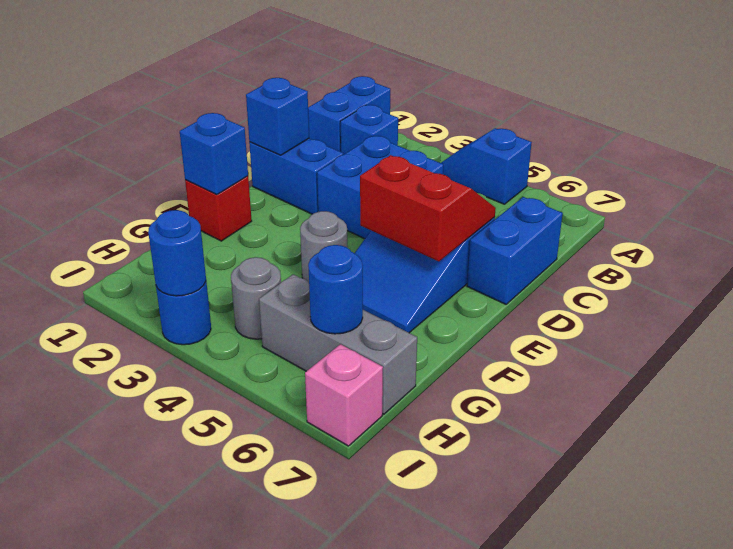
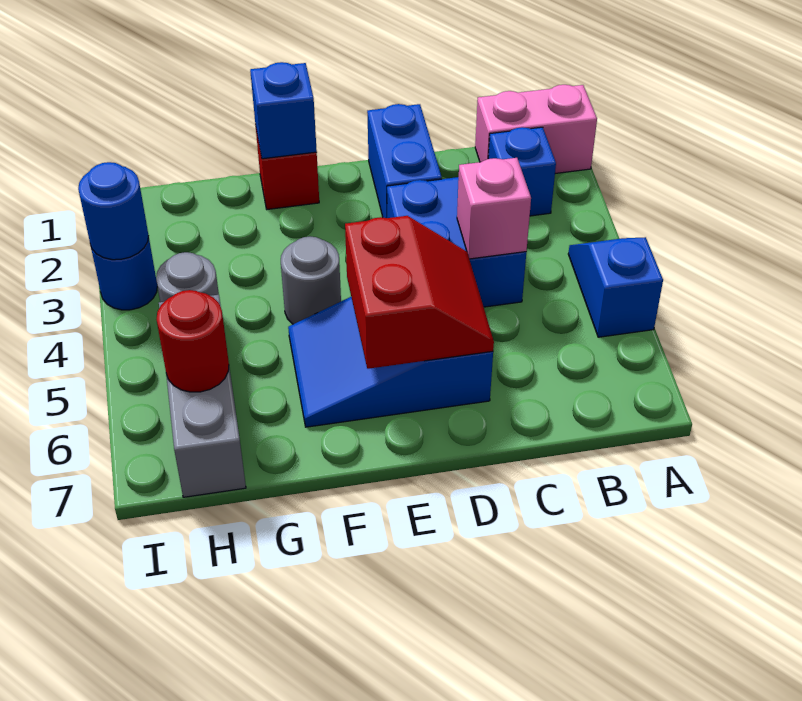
blue 1x2 brick [308,76,390,152] -> pink 1x2 brick [475,85,597,173]
blue 1x2 brick [467,197,563,304] -> none
blue 1x1 brick [246,78,309,155] -> none
blue 1x1 round brick [308,245,363,334] -> red 1x1 round brick [157,290,229,392]
pink 1x1 brick [305,344,383,446] -> pink 1x1 brick moved to [457,158,531,259]

